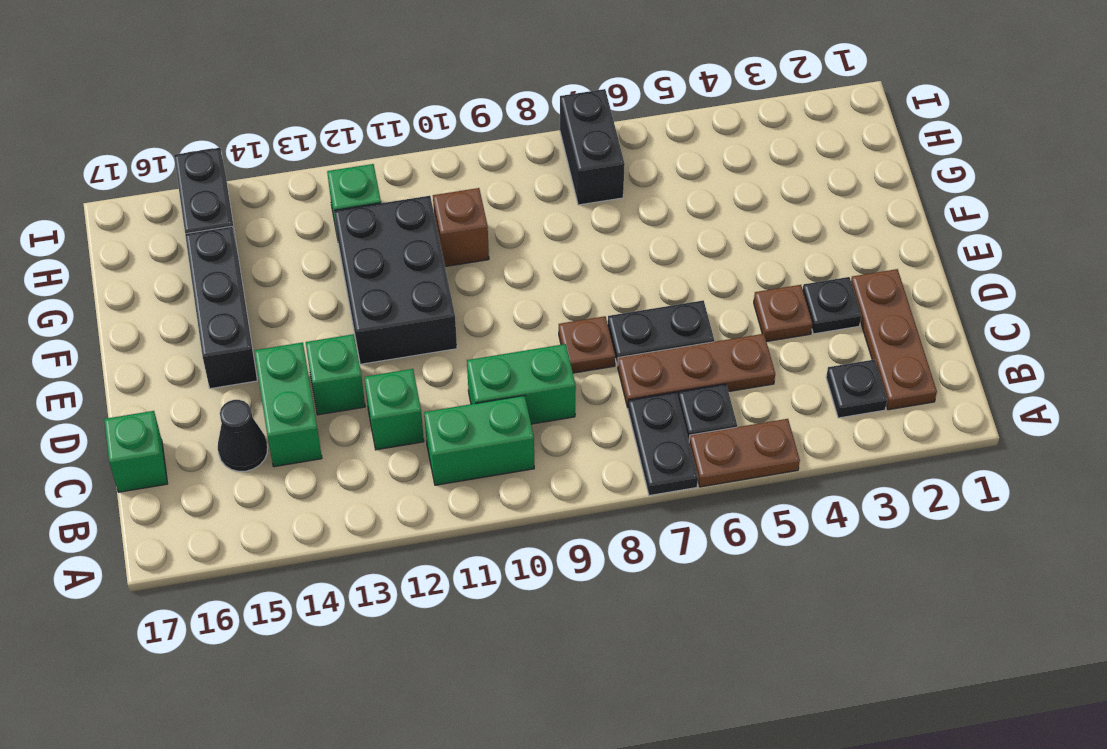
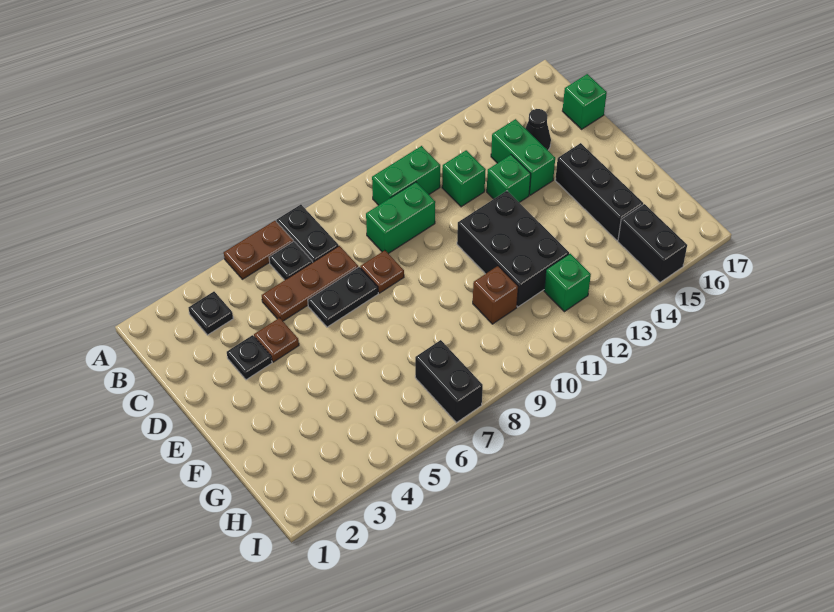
brown 1x3 plate [851,269,937,410] -> none

